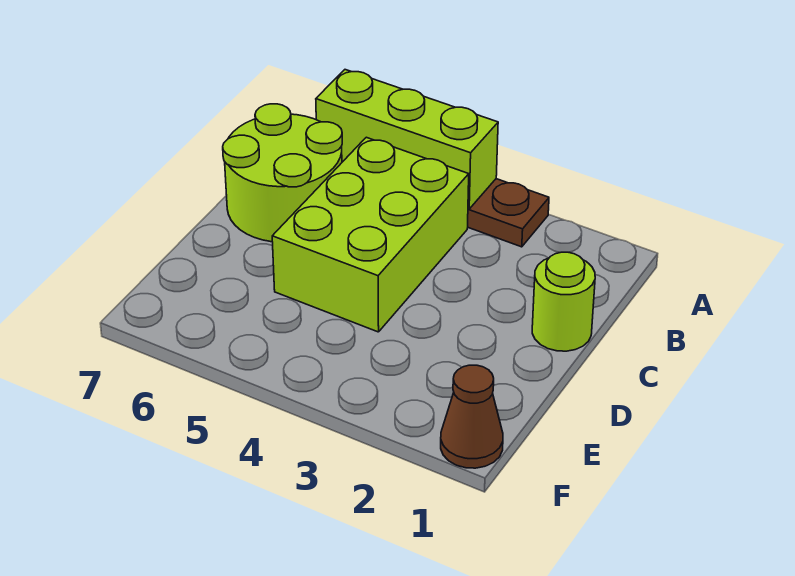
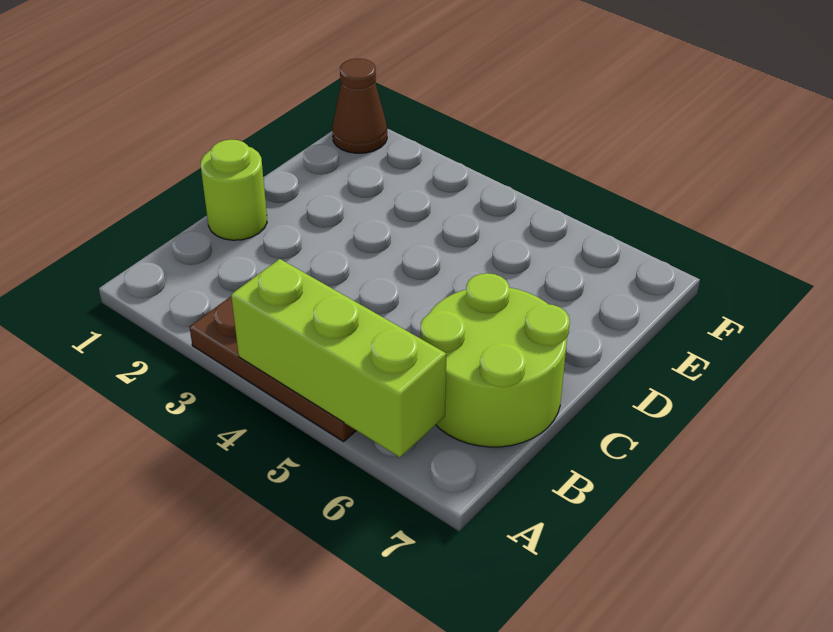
lime 2x3 brick [272,137,469,332] -> none

